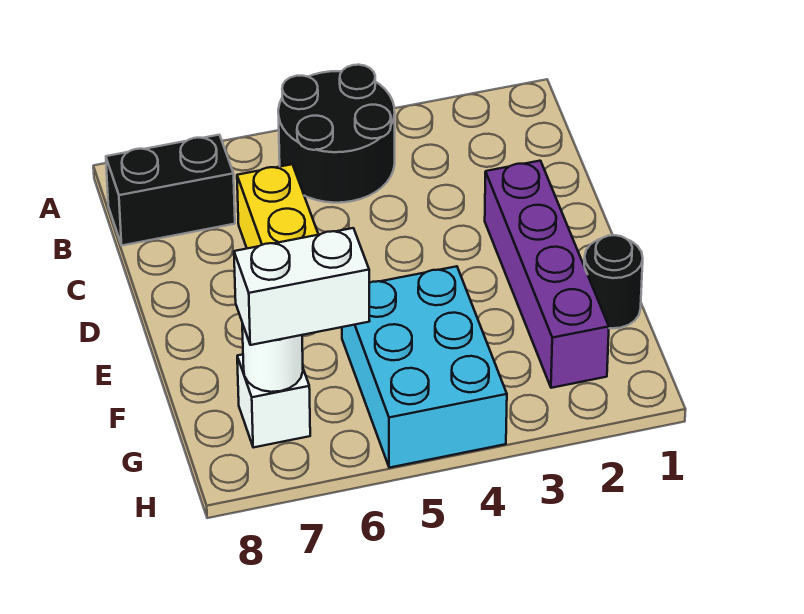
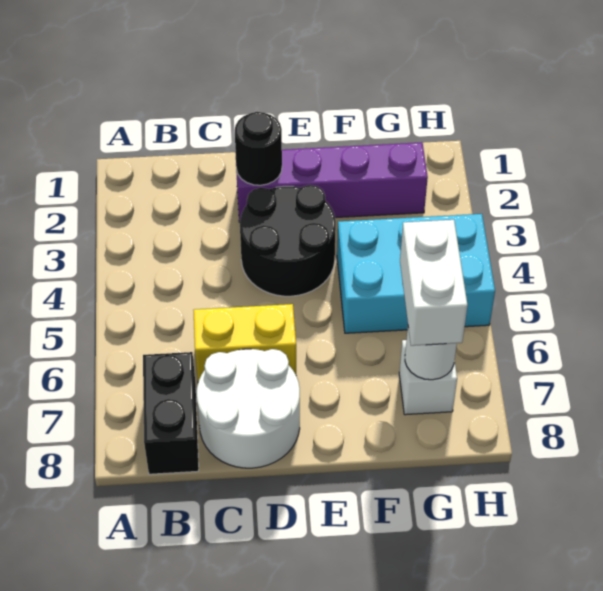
black 2x2 round brick [278,65,395,203] -> black 2x2 round brick moved to [240,185,336,296]
none -> white 2x2 round brick [197,349,300,468]
black 1x1 round brick [584,235,643,328] -> black 1x1 round brick moved to [235,112,282,185]

